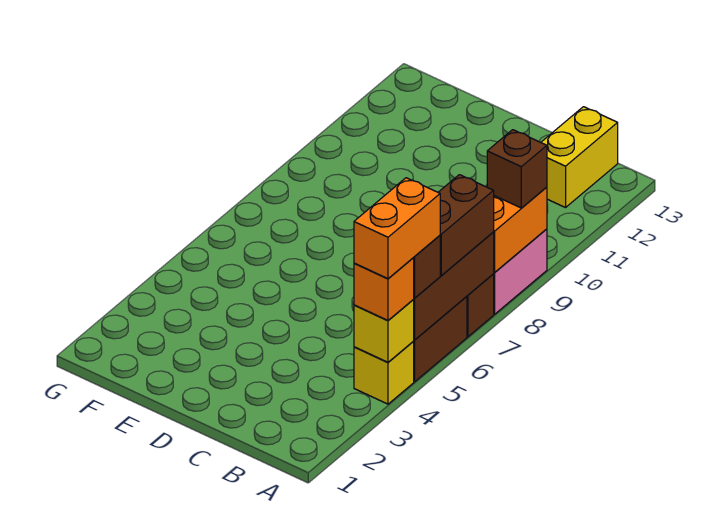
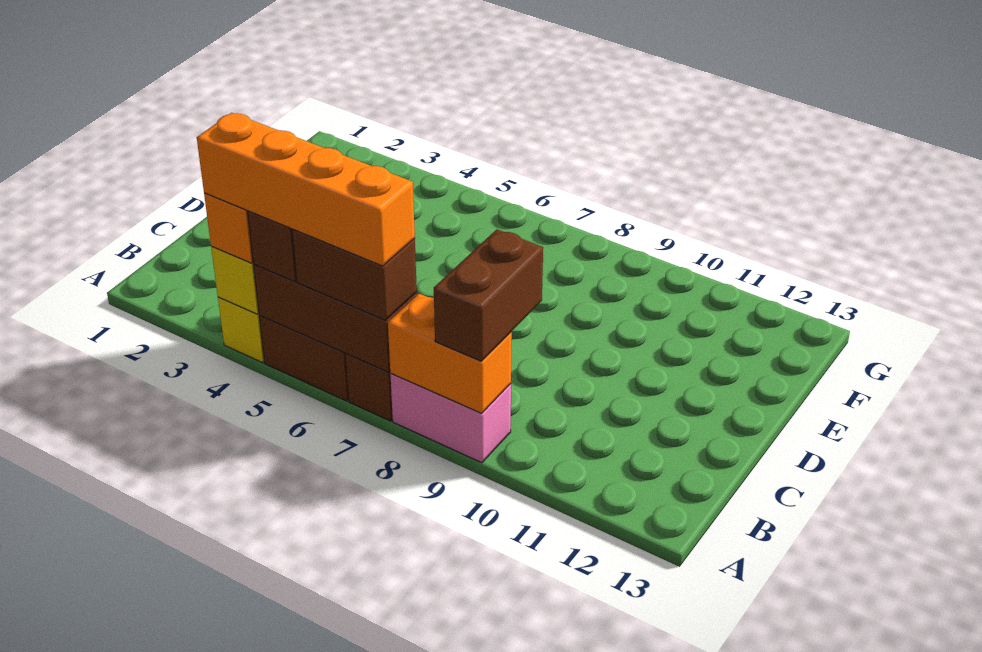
orange 1x2 brick [354,178,440,279] -> orange 1x4 brick [197,113,415,266]
brown 1x1 brick [487,130,547,208] -> brown 1x2 brick [434,230,543,361]
yellow 1x2 brick [541,107,618,208] -> none

